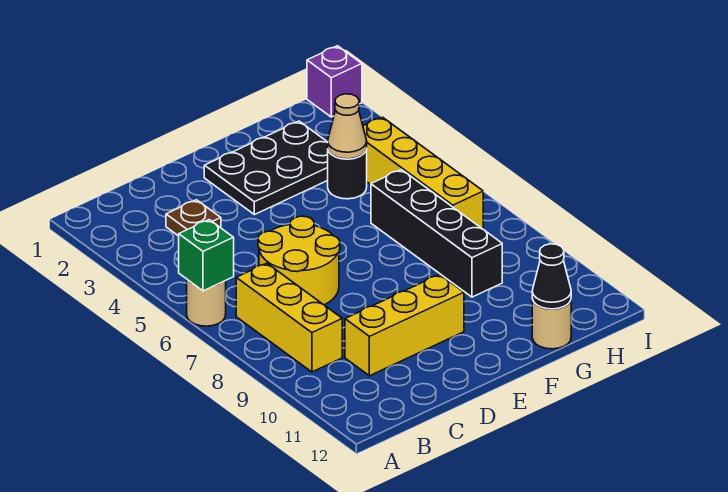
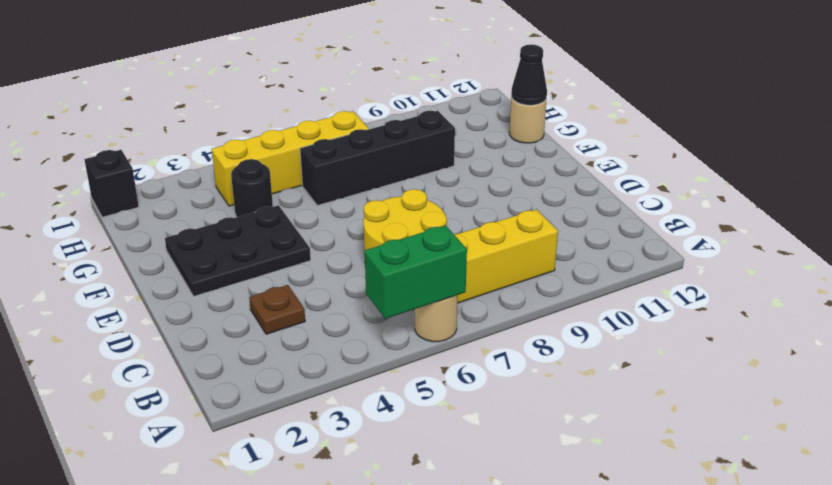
green 1x1 brick [179,220,234,291] -> green 1x2 brick [365,225,467,319]
yellow 1x3 brick [345,275,464,376] -> none
black 2x3 plate [204,121,328,215] -> black 2x3 plate turned to [165,205,311,296]
tan 1x1 cone [328,94,367,159] -> none
purple 1x1 brick [307,46,362,117] -> black 1x1 brick [84,150,139,217]

